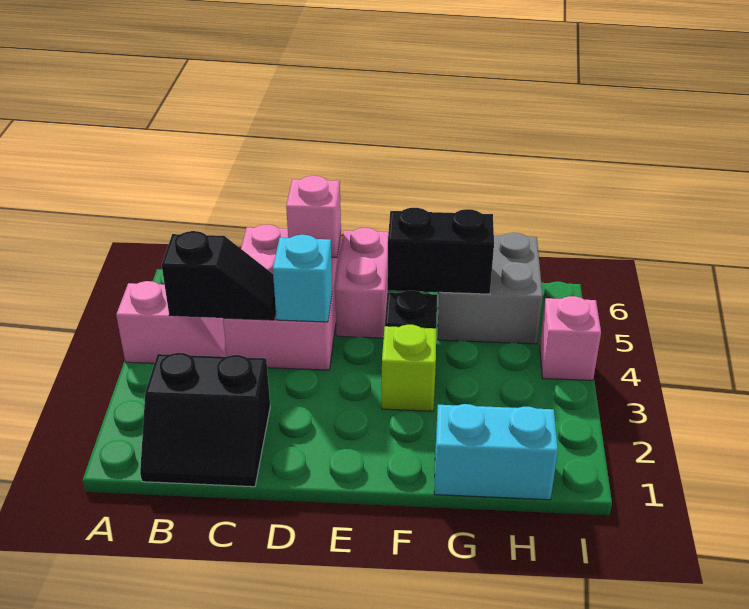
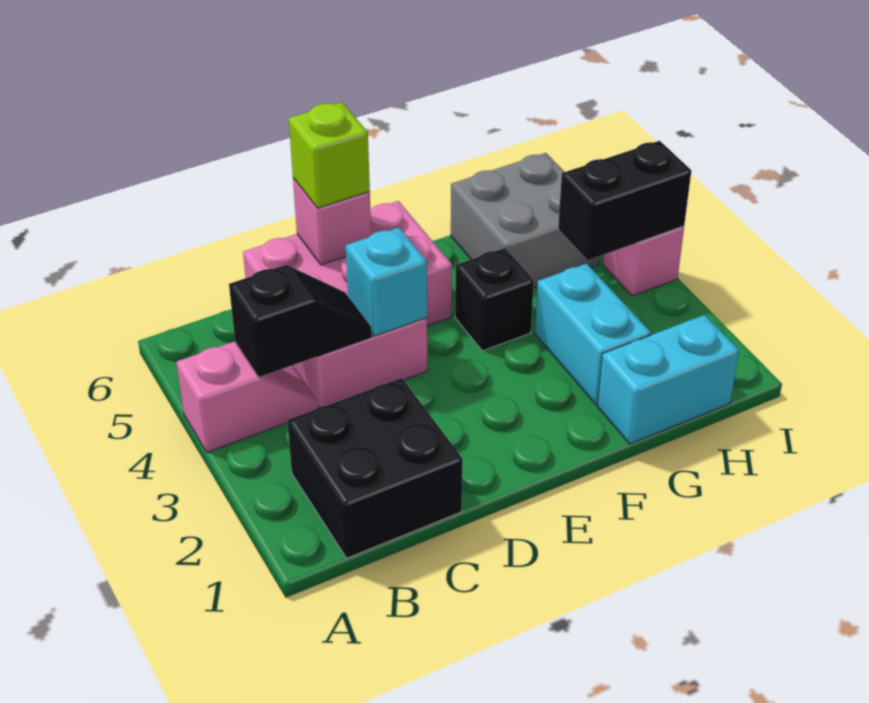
black 2x2 slope [140,353,270,487] -> black 2x2 brick [287,378,462,558]
lime 1x1 brick [382,325,436,411] -> lime 1x1 brick moved to [289,102,370,208]
black 1x2 brick [387,208,494,294] -> black 1x2 brick moved to [558,141,691,260]
none -> cyan 1x2 brick [535,264,651,405]

